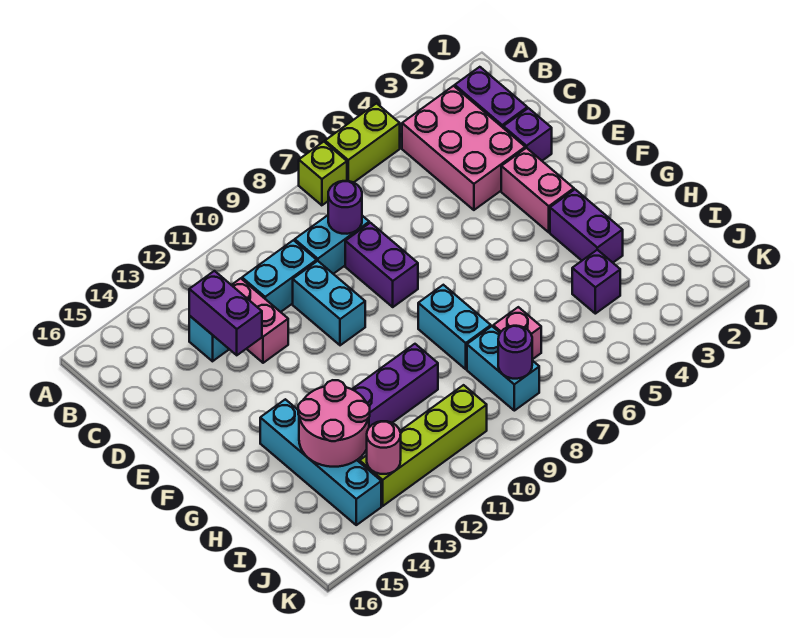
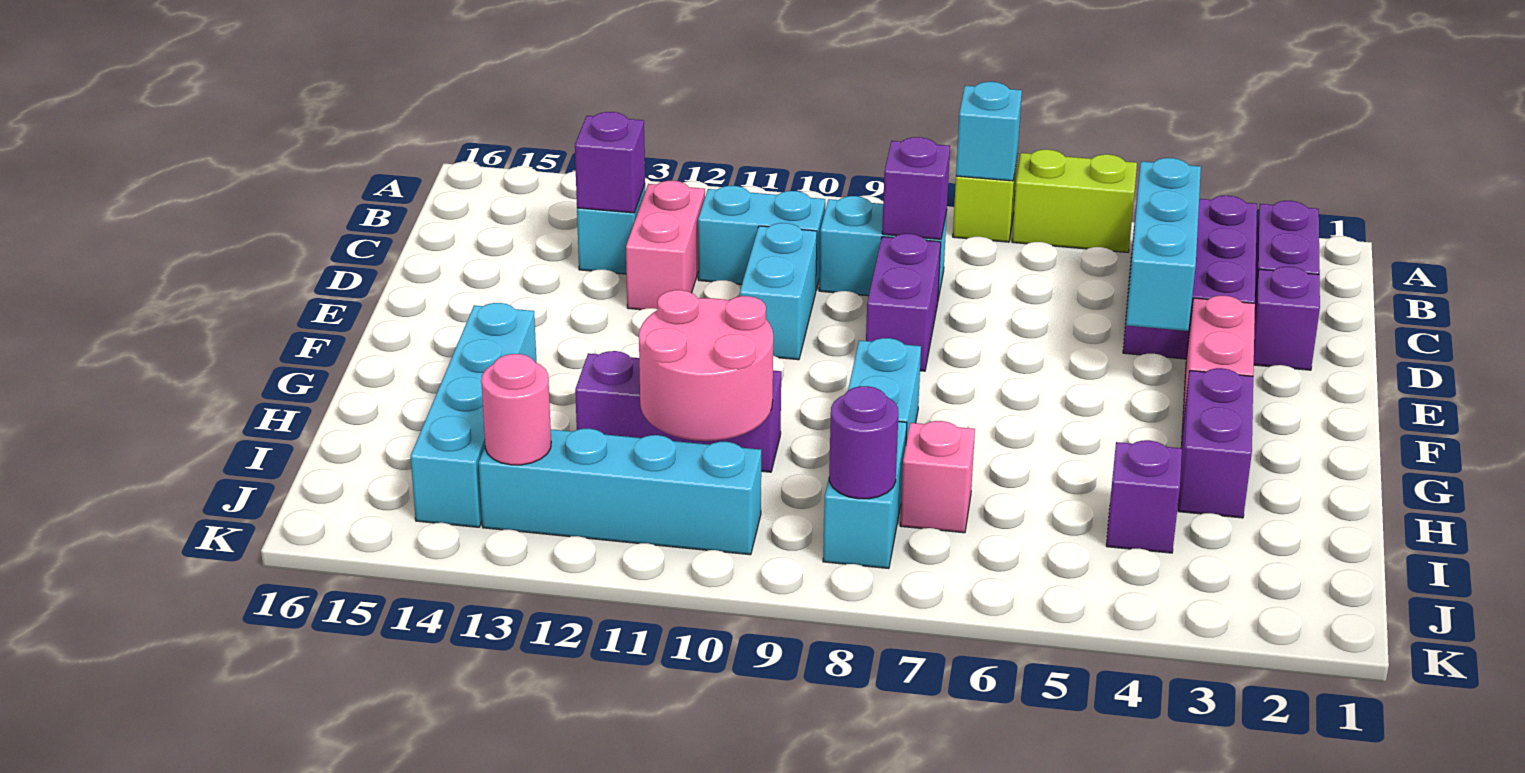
none -> cyan 1x1 brick [956,82,1022,181]
pink 2x3 brick [402,86,525,210] -> purple 2x3 brick [1123,194,1257,359]
none -> cyan 1x3 brick [1126,158,1201,331]
purple 1x1 round brick [328,181,362,234] -> purple 1x1 brick [882,137,950,239]
purple 1x2 brick [189,271,262,355] -> purple 1x1 brick [575,112,645,213]
pink 2x2 round brick [298,380,370,467] -> pink 2x2 round brick moved to [639,290,773,441]
lime 1x4 brick [360,385,487,506] -> cyan 1x4 brick [479,429,761,555]

